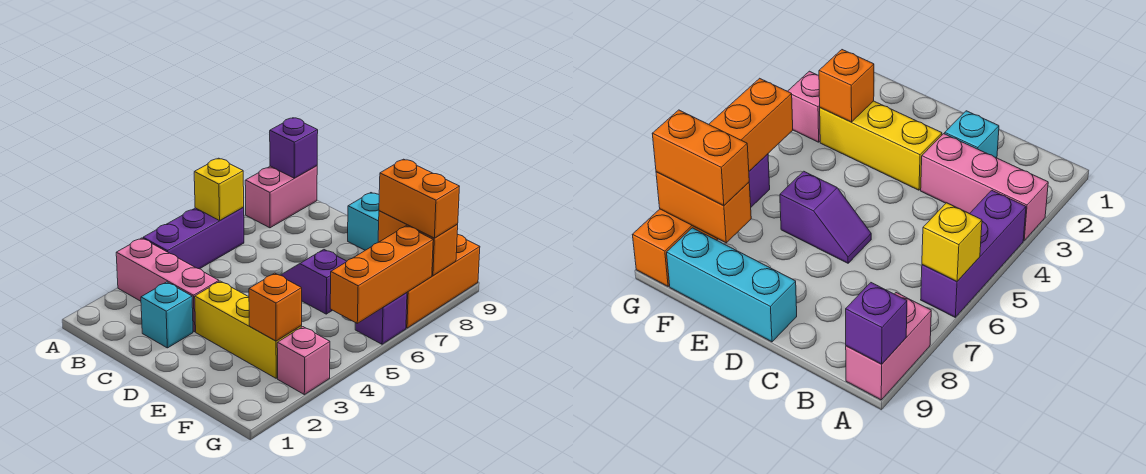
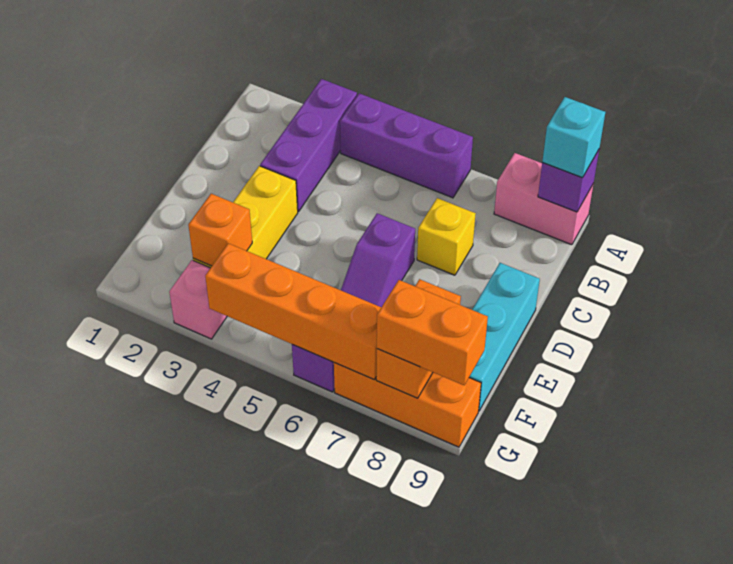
pink 1x3 brick [116,238,219,332] -> purple 1x3 brick [260,79,357,212]
yellow 1x1 brick [194,158,244,221] -> yellow 1x1 brick moved to [417,198,476,275]
cyan 1x1 brick [141,282,193,348] -> cyan 1x1 brick moved to [542,97,605,178]
purple 1x2 slope [281,250,347,314] -> purple 1x2 slope turned to [341,213,415,307]
orange 1x2 brick [379,159,460,238] -> orange 1x2 brick turned to [377,280,488,385]
orange 1x3 brick [330,226,433,323] -> orange 1x4 brick [205,243,381,379]

